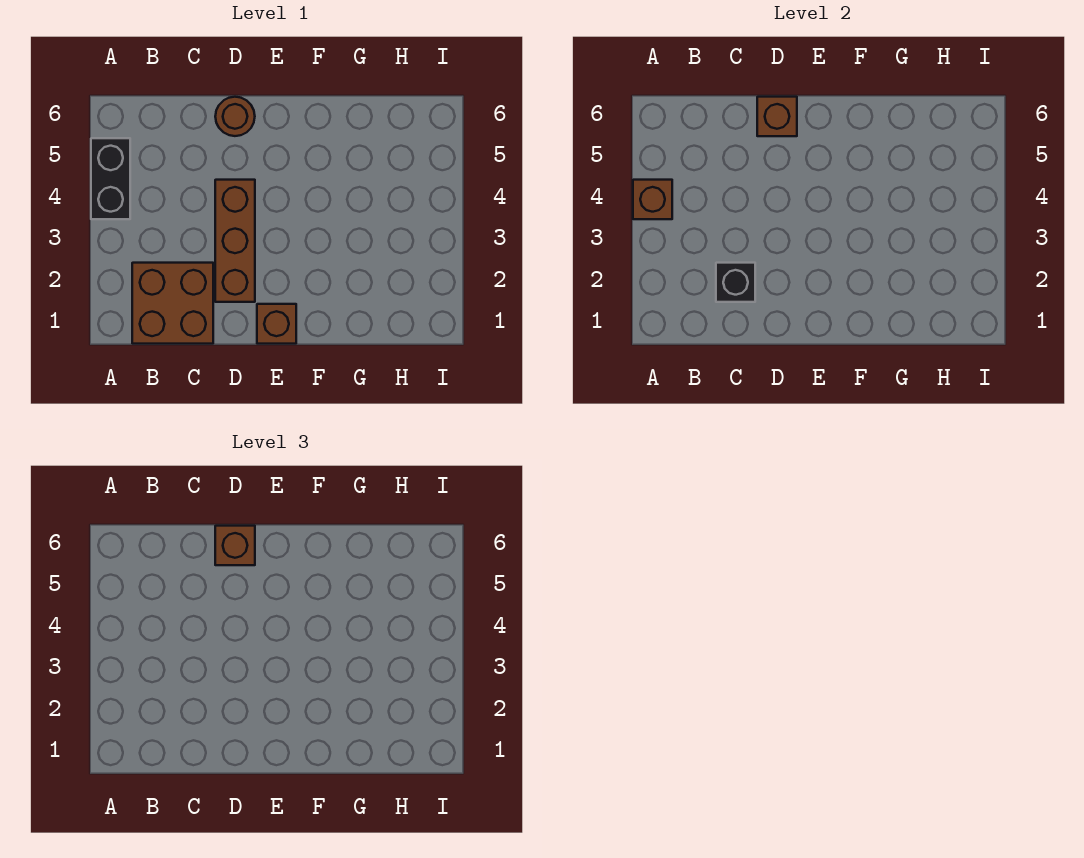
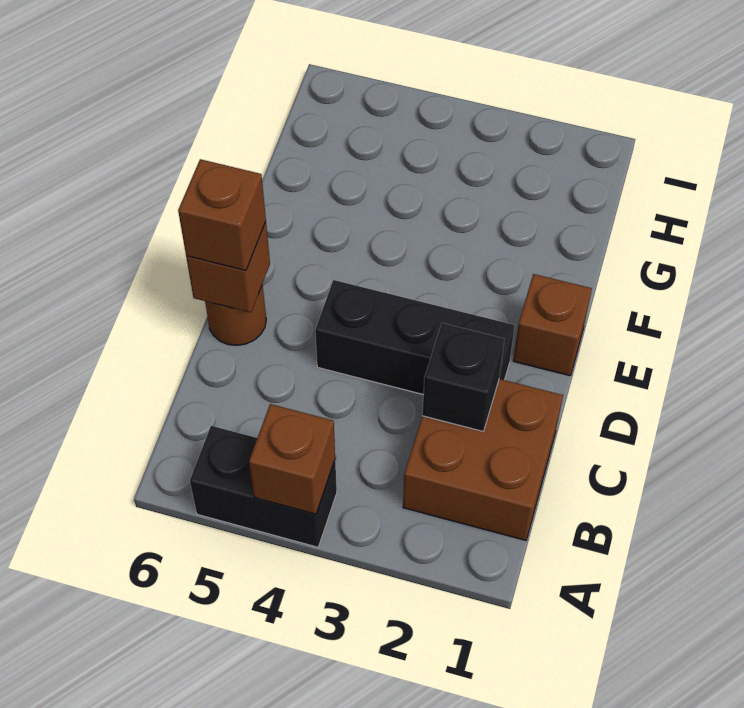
brown 1x3 brick [215,180,255,302] -> black 1x3 brick [315,280,515,395]

